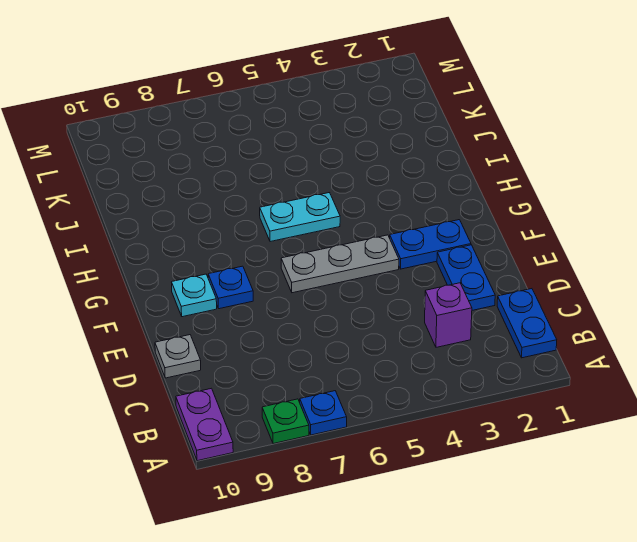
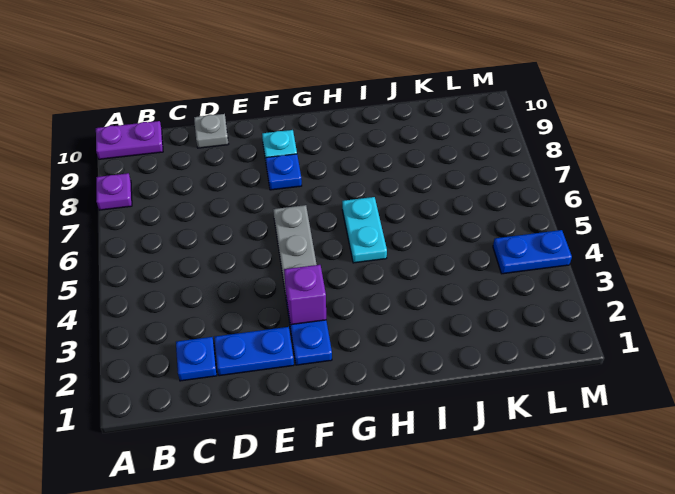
blue 1x1 plate [300,391,347,435] -> blue 1x1 plate moved to [176,337,217,381]
green 1x1 plate [262,399,309,444] -> purple 1x1 plate [96,173,132,210]
blue 1x2 plate [497,289,557,358] -> blue 1x2 plate moved to [493,230,572,274]
purple 1x1 brick [425,283,472,347] -> purple 1x1 brick moved to [284,265,326,325]

